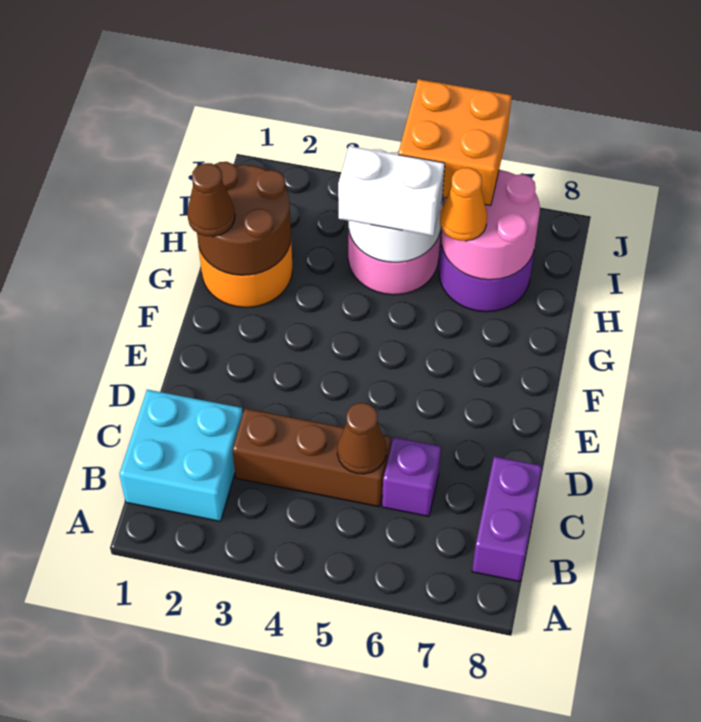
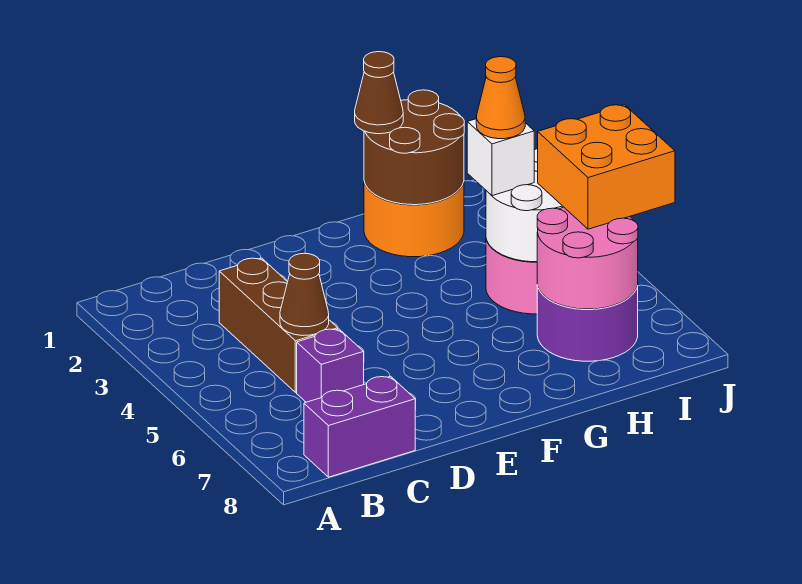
cyan 2x2 brick [119,390,243,521] -> none
white 1x2 brick [338,146,445,236] -> white 1x1 brick [467,119,534,196]
orange 1x1 cone [440,168,487,241] -> orange 1x1 cone moved to [476,57,525,139]

